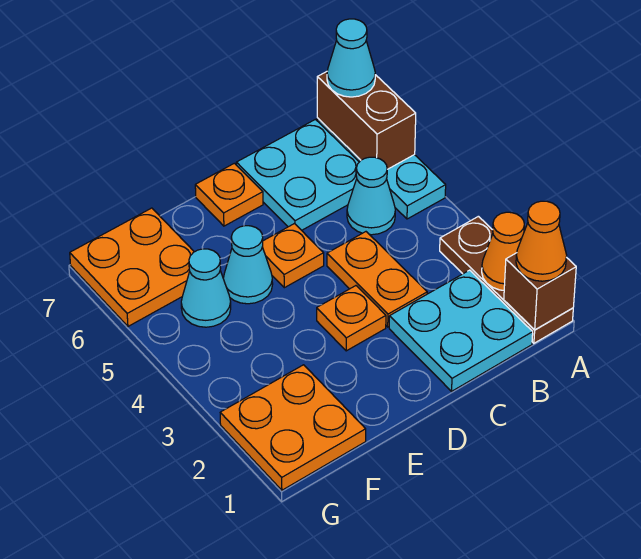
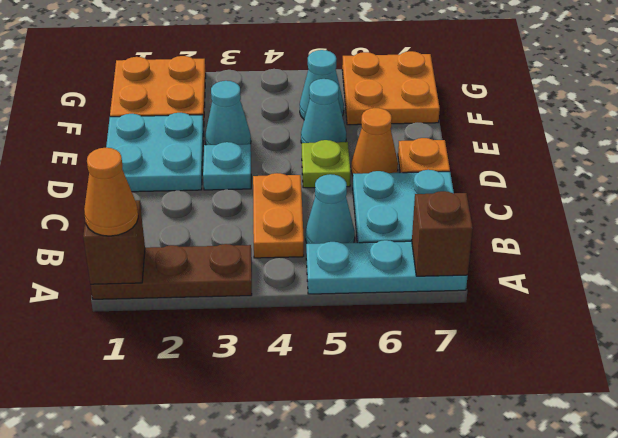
orange 1x1 cone [482,212,524,290] -> orange 1x1 cone moved to [351,108,398,175]
brown 1x2 brick [317,72,416,169] -> brown 1x1 brick [412,191,473,276]
cyan 1x1 cone [327,19,375,97] -> cyan 1x1 cone moved to [205,81,251,145]
cyan 2x2 plate [389,270,533,391] -> cyan 2x2 plate moved to [106,113,204,192]
orange 1x2 plate [327,232,427,327] -> orange 1x2 plate turned to [253,173,304,258]
orange 1x1 plate [317,286,386,351] -> cyan 1x1 plate [203,142,251,190]
orange 1x1 plate [262,224,324,288] -> lime 1x1 plate [302,140,351,188]

